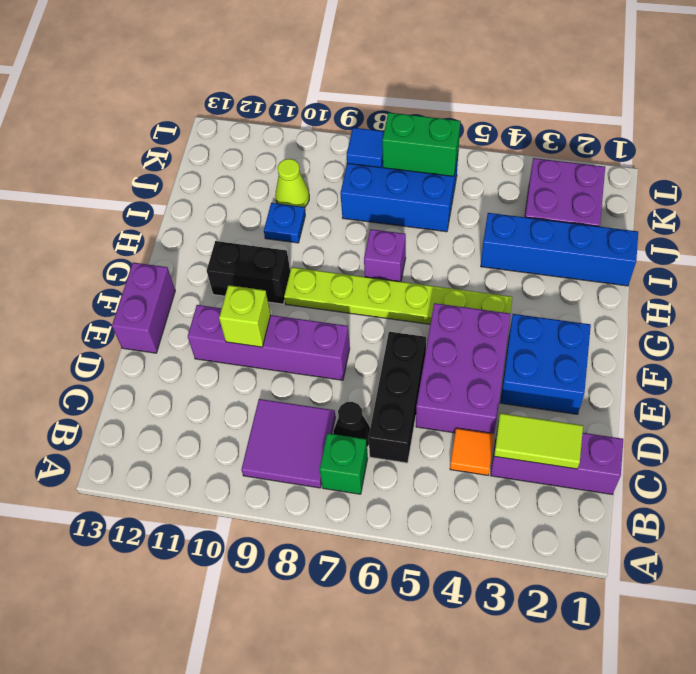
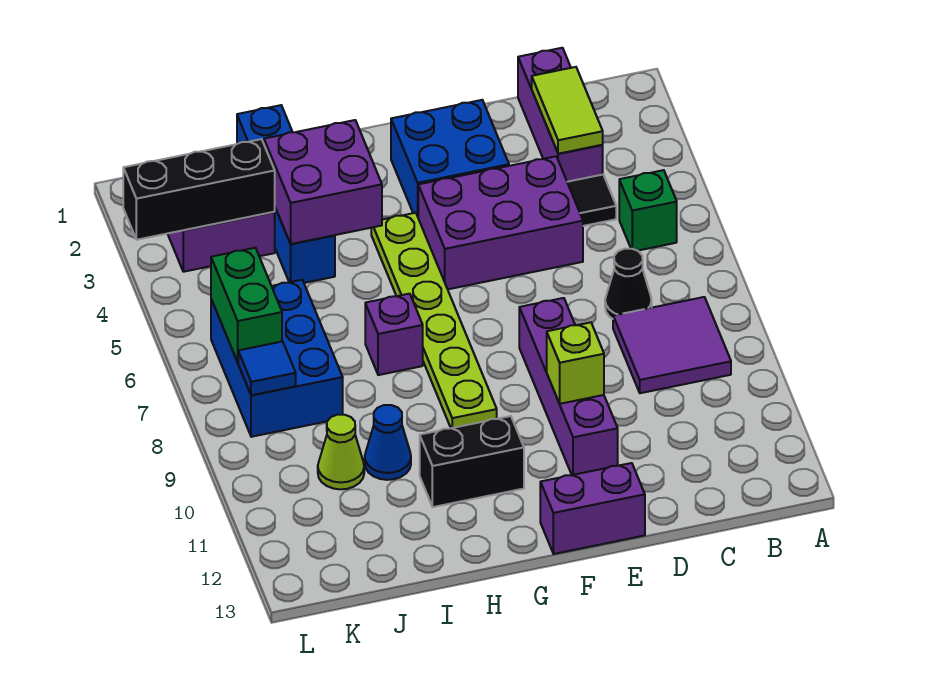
green 1x1 brick [320,433,368,494] -> green 1x1 brick moved to [619,170,677,251]
orange 1x1 tile [450,428,494,475] -> black 1x1 tile [567,175,616,226]
black 1x3 brick [369,332,426,463] -> black 1x3 brick moved to [123,139,275,240]
black 1x2 brick [207,241,290,304] -> black 1x2 brick turned to [420,416,524,507]
none -> purple 2x2 brick [264,120,382,244]
blue 1x1 plate [264,203,305,243] -> blue 1x1 cone [365,405,411,480]

